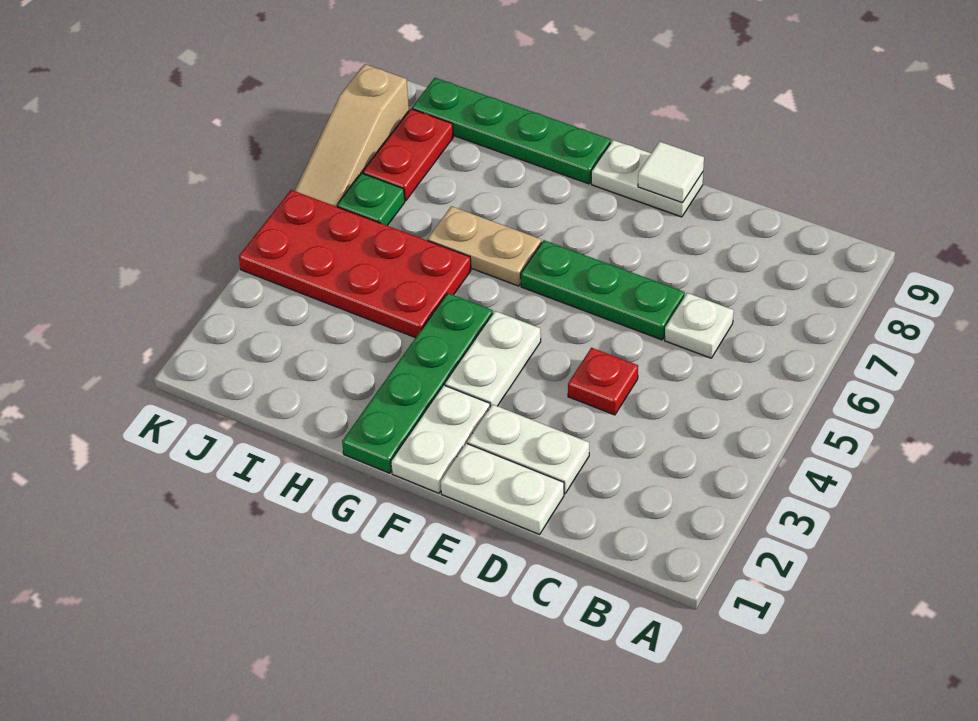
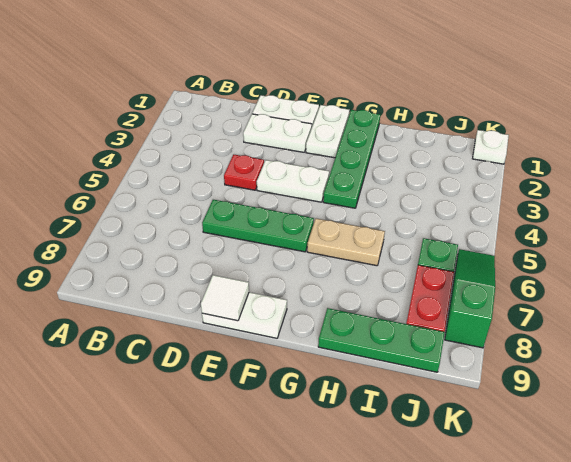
white 1x1 plate [665,293,734,358] -> white 1x1 plate moved to [472,130,509,164]
white 1x2 plate [445,311,541,407] -> white 1x2 plate turned to [257,160,329,202]
green 1x4 plate [412,78,611,184] -> green 1x3 plate [318,308,445,372]
red 2x4 plate [239,190,471,338] -> none
tan 1x3 slope [295,64,409,207] -> green 1x3 slope [445,249,495,348]

